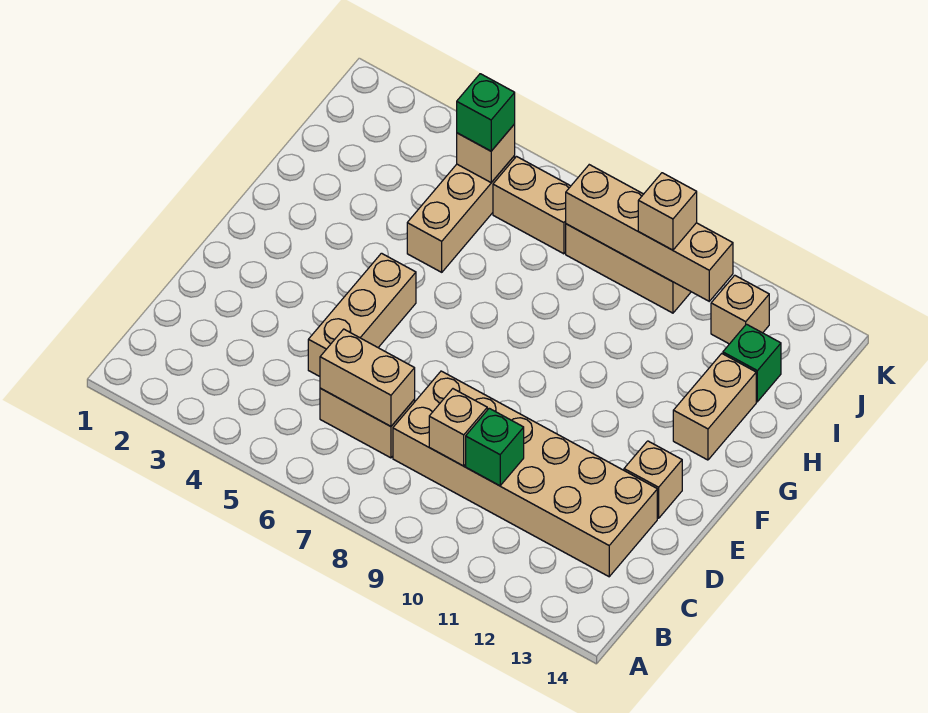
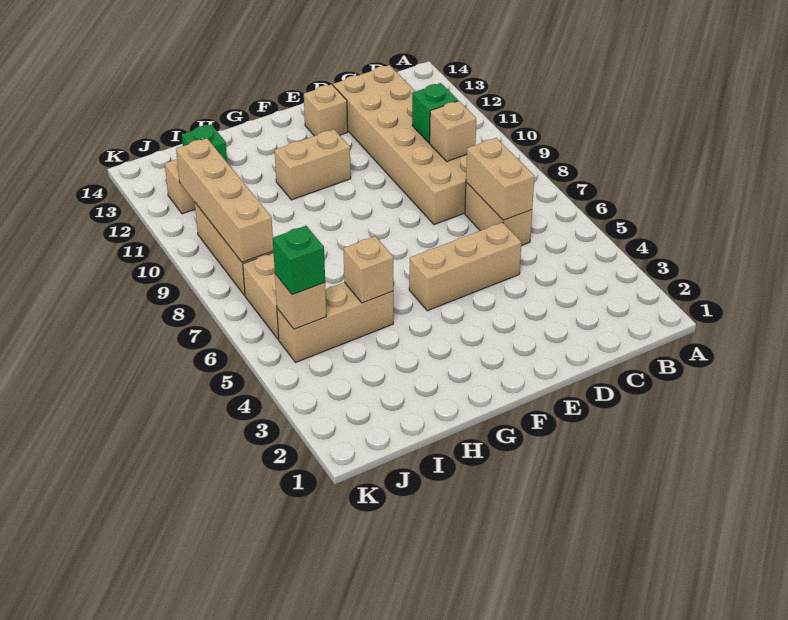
tan 1x2 brick [673,354,756,460] -> tan 1x2 brick moved to [275,130,351,200]
tan 1x1 brick [638,173,697,250] -> tan 1x1 brick moved to [343,236,393,303]

